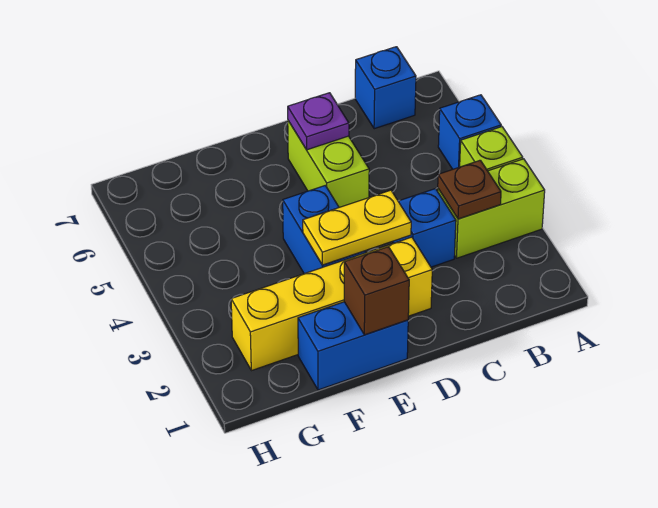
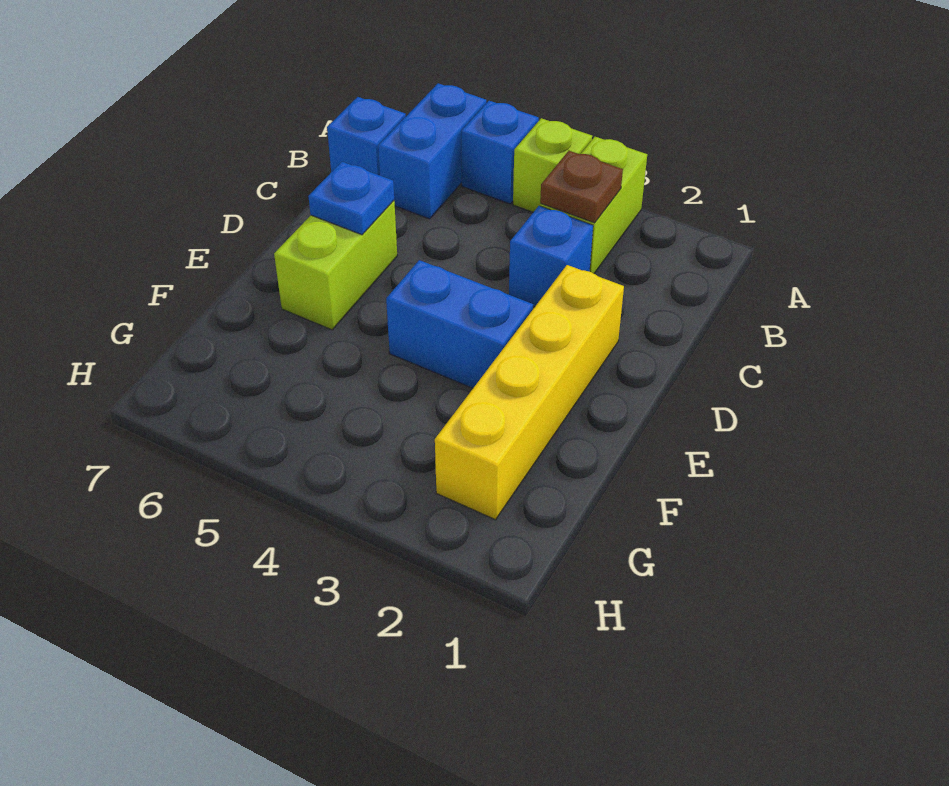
yellow 1x2 plate [303,190,411,265] -> none
lime 1x2 brick [288,121,369,207] -> lime 1x2 brick turned to [274,201,397,330]
purple 1x1 plate [288,93,349,150] -> blue 1x1 plate [308,162,394,235]
blue 1x2 brick [298,302,408,390] -> blue 1x2 brick moved to [378,83,486,219]
brown 1x1 brick [344,247,409,335] -> none

